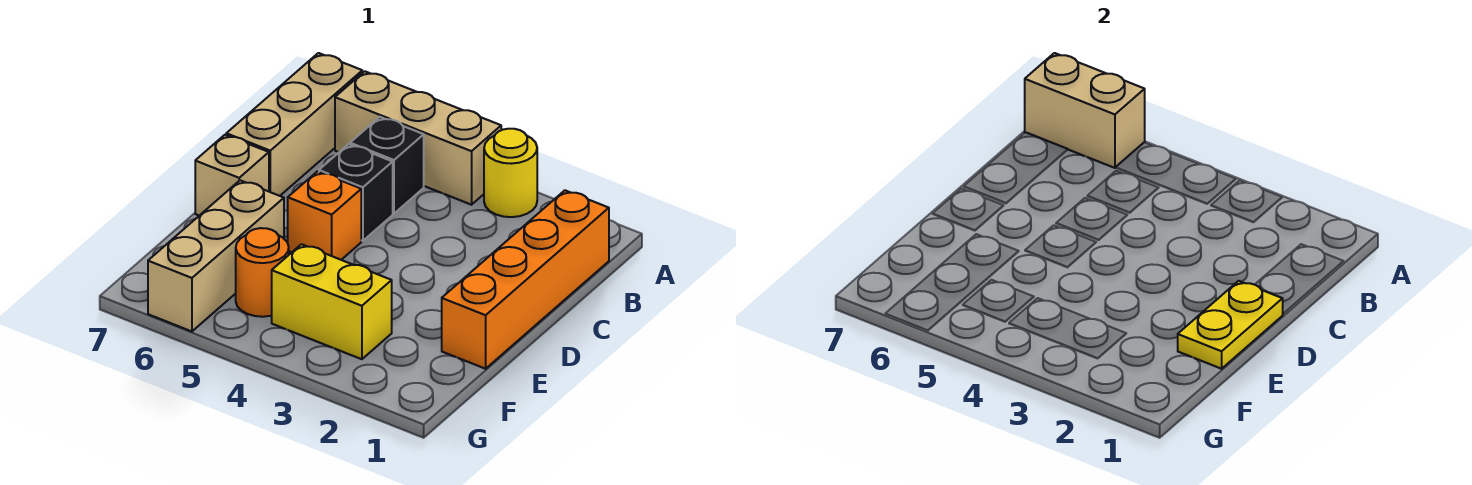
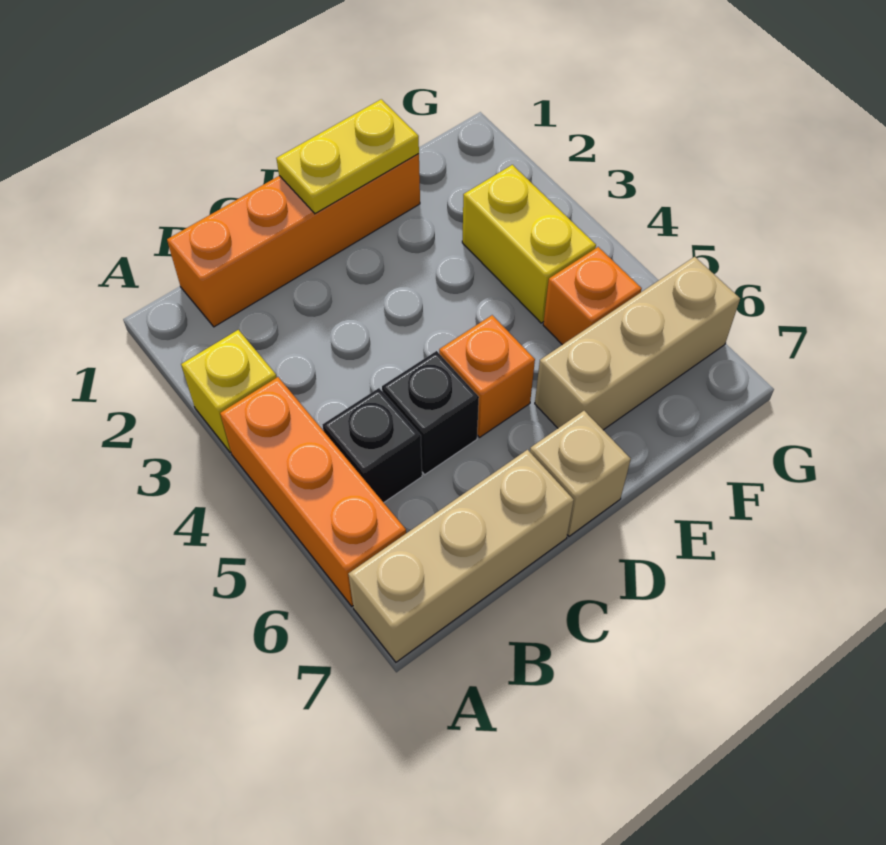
yellow 1x1 round brick [484,129,537,217] -> yellow 1x1 brick [181,330,277,453]
tan 1x3 brick [335,71,501,205] -> orange 1x3 brick [220,377,406,606]
tan 1x2 brick [1025,53,1145,168] -> none
orange 1x1 round brick [236,228,289,317] -> orange 1x1 brick [543,247,642,345]

